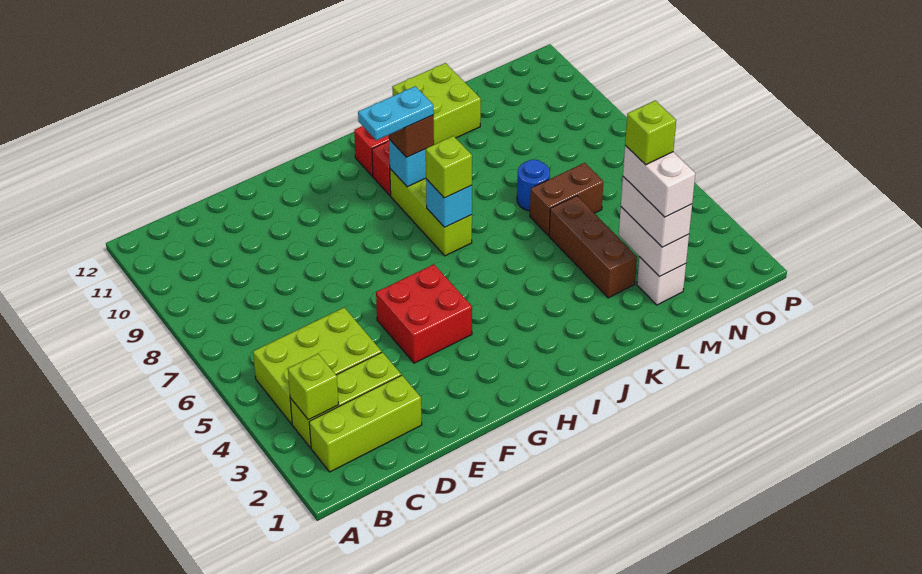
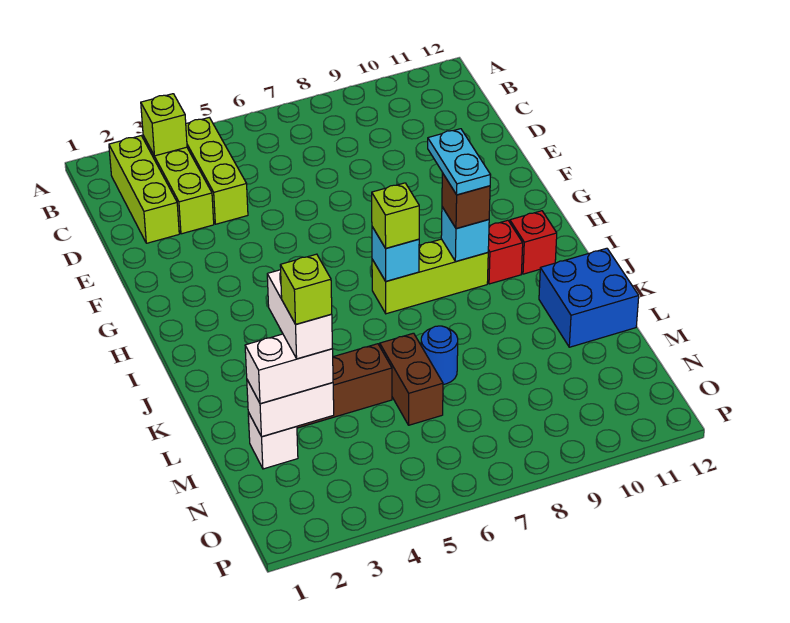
lime 2x3 brick [253,308,382,424] -> lime 1x3 brick [186,118,248,224]
red 2x2 brick [376,264,472,363] -> none
lime 2x2 brick [392,63,481,145] -> blue 2x2 brick [539,248,639,347]
white 1x2 brick [623,146,695,217] -> white 1x2 brick turned to [267,270,332,359]

